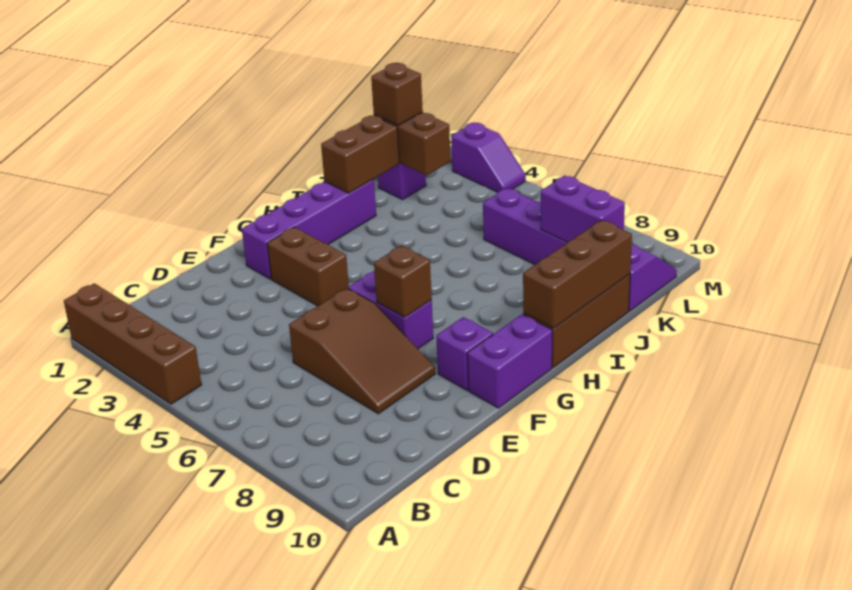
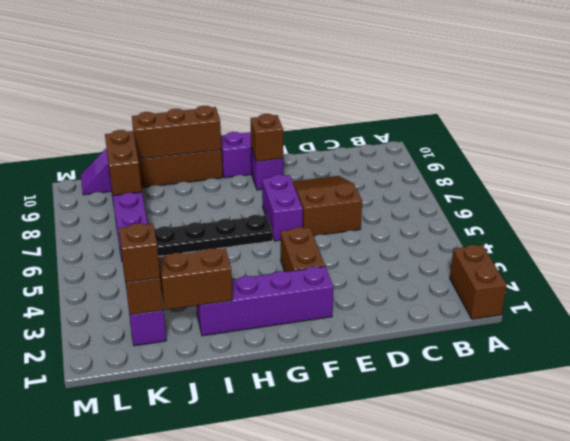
brown 1x4 brick [64,283,202,404] -> brown 1x2 brick [450,245,507,319]
brown 1x1 brick [374,246,432,317] -> brown 1x1 brick moved to [250,114,283,162]
none -> black 1x4 plate [154,215,273,256]
purple 1x2 brick [541,176,625,242] -> brown 1x2 brick [105,130,142,196]
purple 1x2 slope [451,123,526,192] -> none

